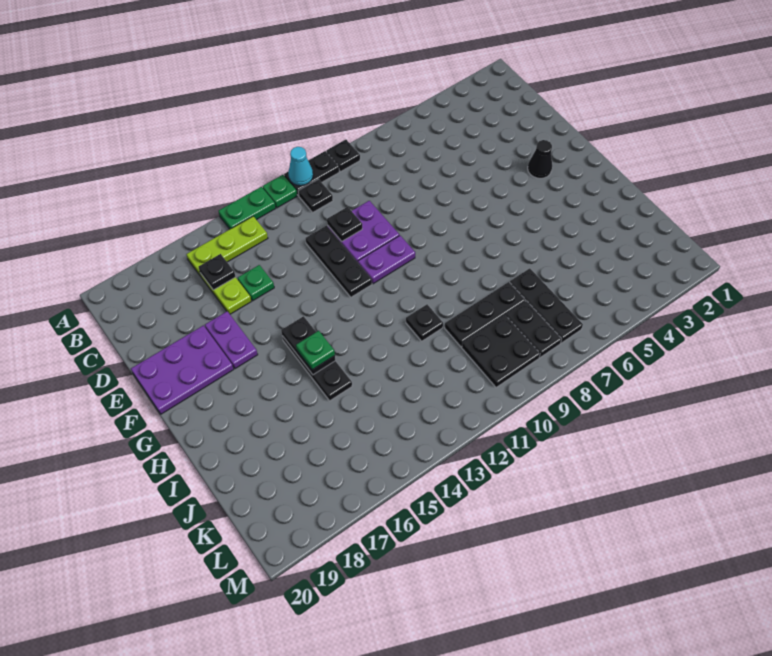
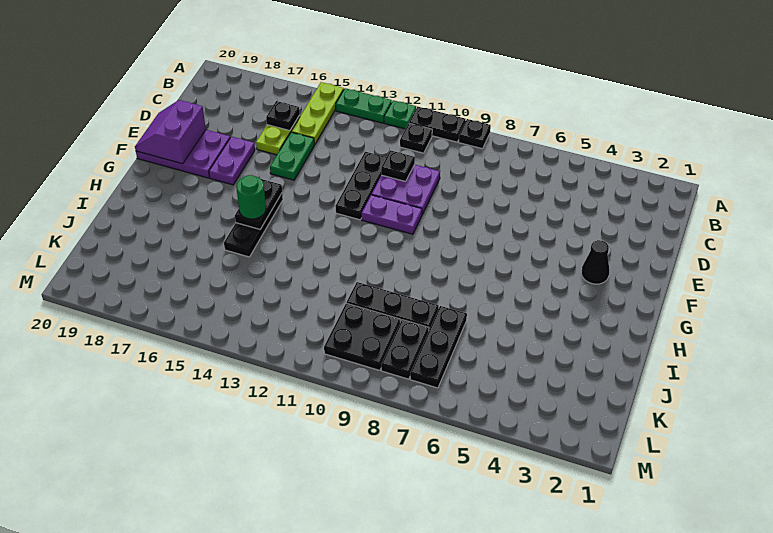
cyan 1x1 cone [288,147,313,186] -> none
lime 1x3 plate [186,216,268,276] -> lime 1x3 plate turned to [291,82,344,145]
green 1x1 plate [238,265,274,301] -> green 1x2 plate [270,132,314,180]
none -> purple 2x2 slope [135,100,206,164]
green 1x1 plate [296,331,335,370] -> green 1x1 round brick [236,175,266,219]
black 1x1 plate [406,304,443,341] -> none

